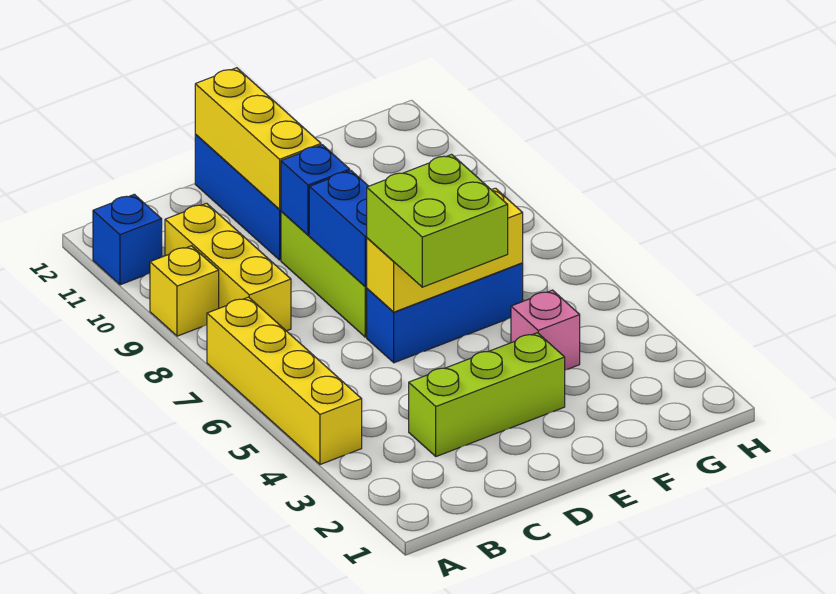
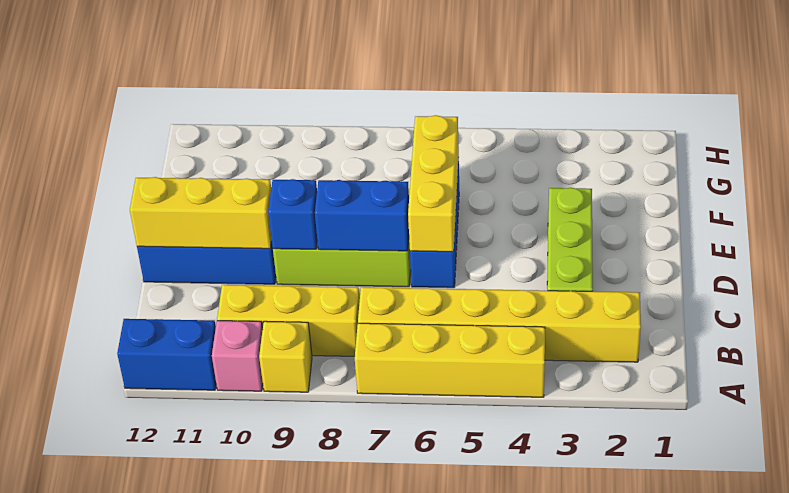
blue 1x1 brick [93,194,162,285] -> blue 1x2 brick [117,319,216,390]
none -> yellow 1x6 brick [358,287,641,362]
lime 2x2 brick [367,154,508,287] -> none
pink 1x1 brick [511,290,580,370] -> pink 1x1 brick moved to [212,321,263,391]

